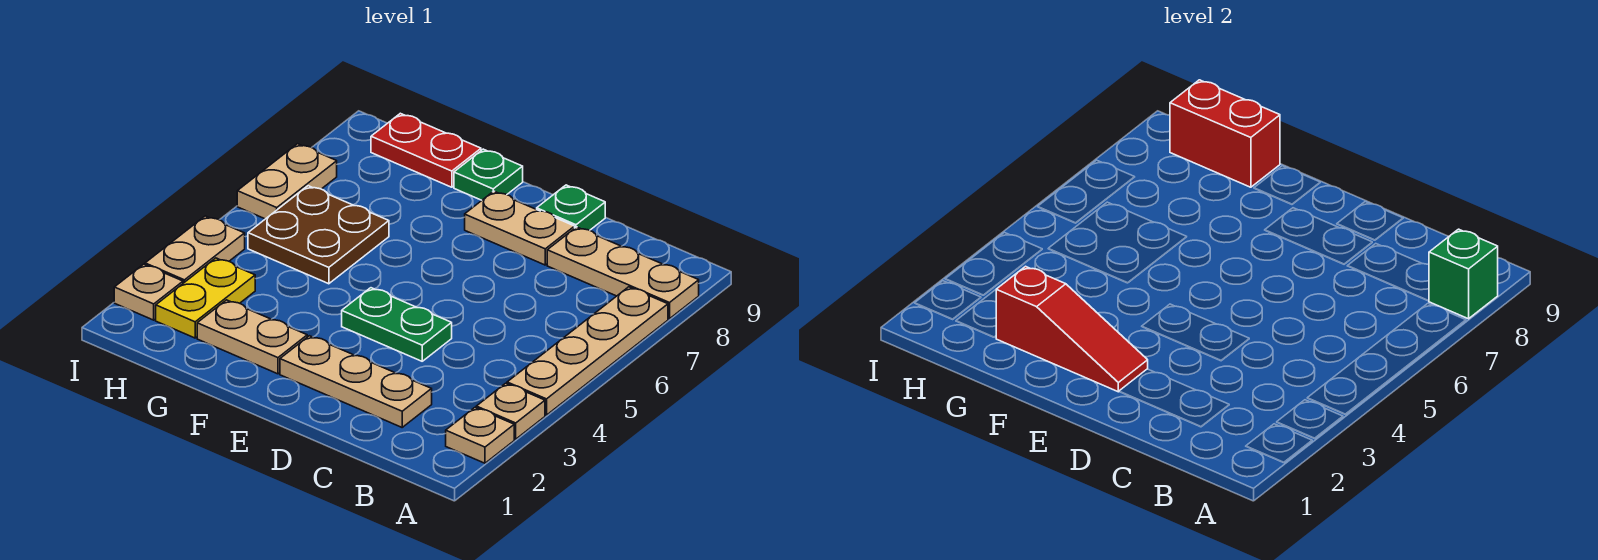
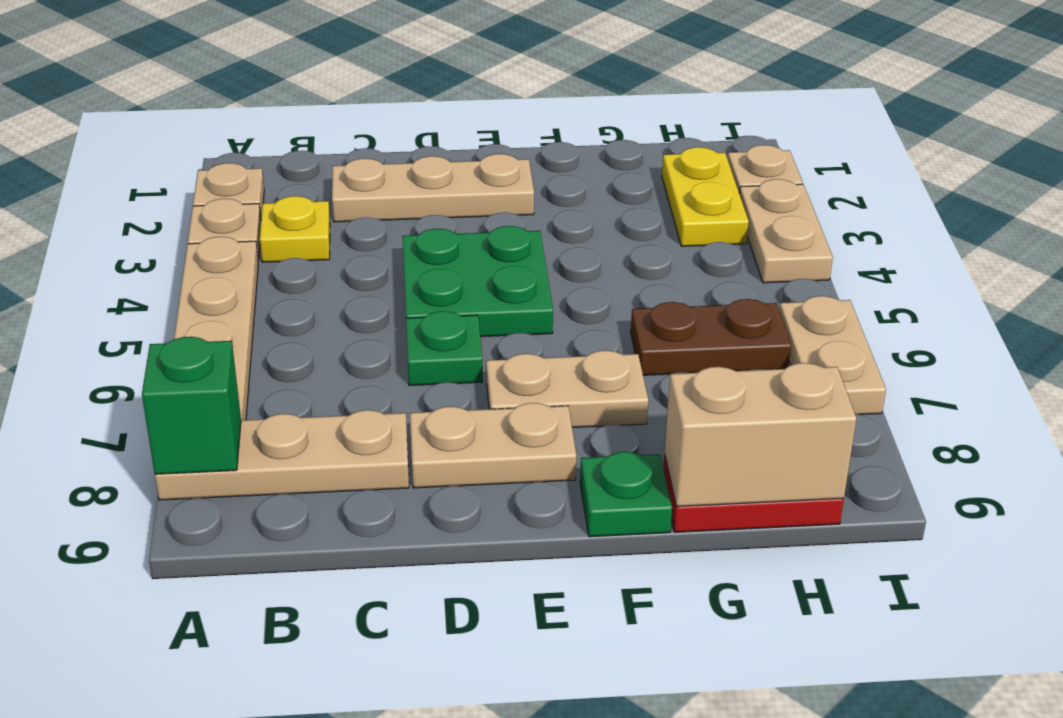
none -> yellow 1x1 plate [260,196,330,262]
green 1x2 plate [342,288,452,361] -> green 2x2 plate [403,226,553,337]
green 1x1 plate [537,185,605,230] -> green 1x1 plate moved to [406,311,483,385]
red 1x3 slope [996,266,1148,392] -> none
tan 1x2 plate [197,300,307,374] -> tan 1x2 plate moved to [486,350,648,427]
brown 2x2 plate [248,186,389,284] -> brown 1x2 plate [631,299,791,375]
red 1x2 brick [1170,80,1280,187] -> tan 1x2 brick [665,363,857,507]

